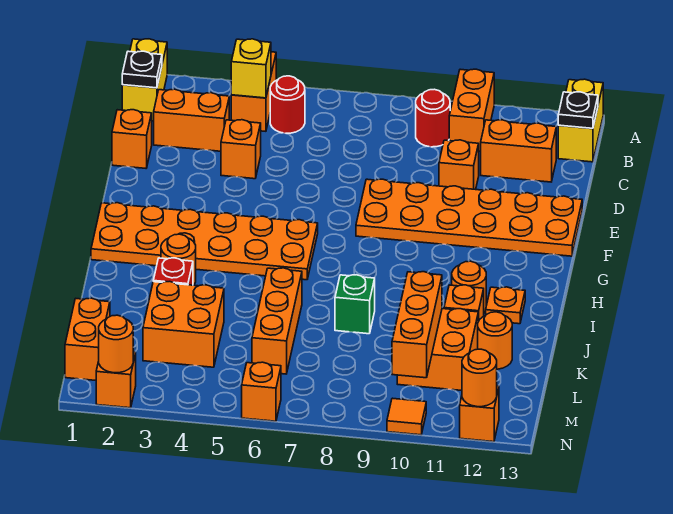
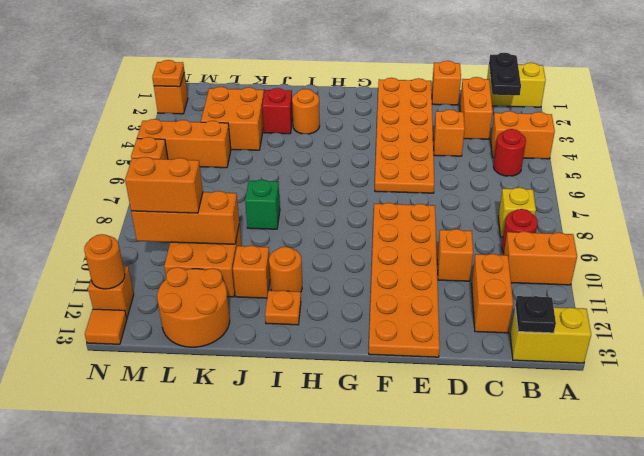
black 1x1 plate [122,51,162,88] -> black 1x2 plate [489,53,521,95]
yellow 1x1 brick [231,39,271,98] -> yellow 1x1 brick moved to [498,188,536,237]
orange 2x6 plate [91,203,318,280] -> orange 2x6 plate moved to [375,78,434,193]
orange 1x3 brick [252,268,302,374] -> orange 1x3 brick moved to [137,119,231,168]
orange 1x1 round brick [478,312,512,369] -> orange 2x2 round brick [157,267,230,347]
orange 1x2 brick [65,298,110,380] -> orange 1x2 brick moved to [125,157,203,213]
orange 1x1 round brick [99,315,133,373] -> orange 1x1 plate [152,60,184,87]
orange 1x1 tile [387,398,426,435] -> orange 1x1 tile moved to [85,309,127,344]

